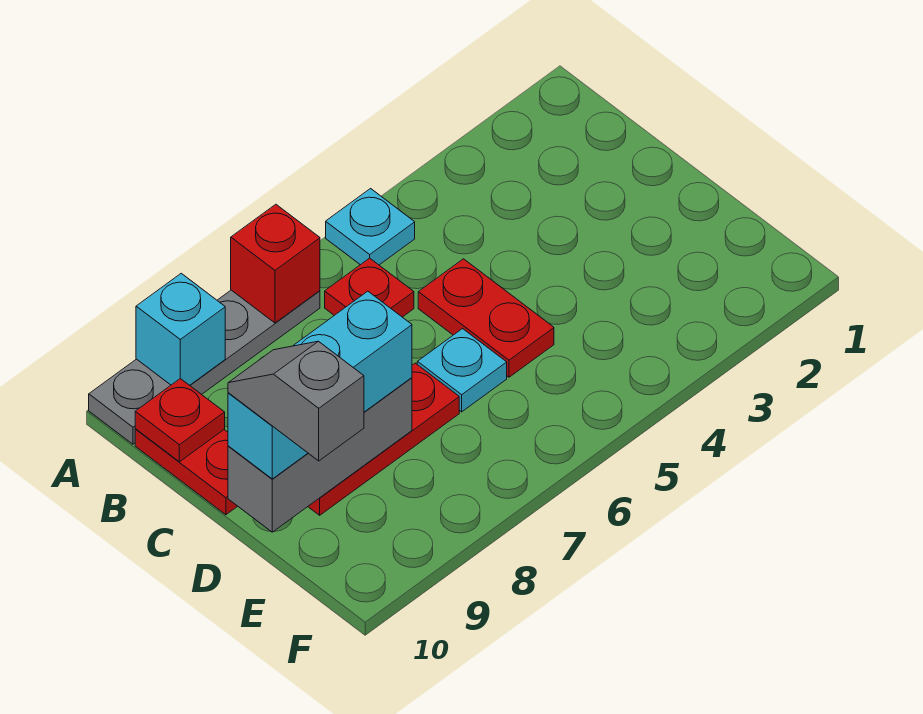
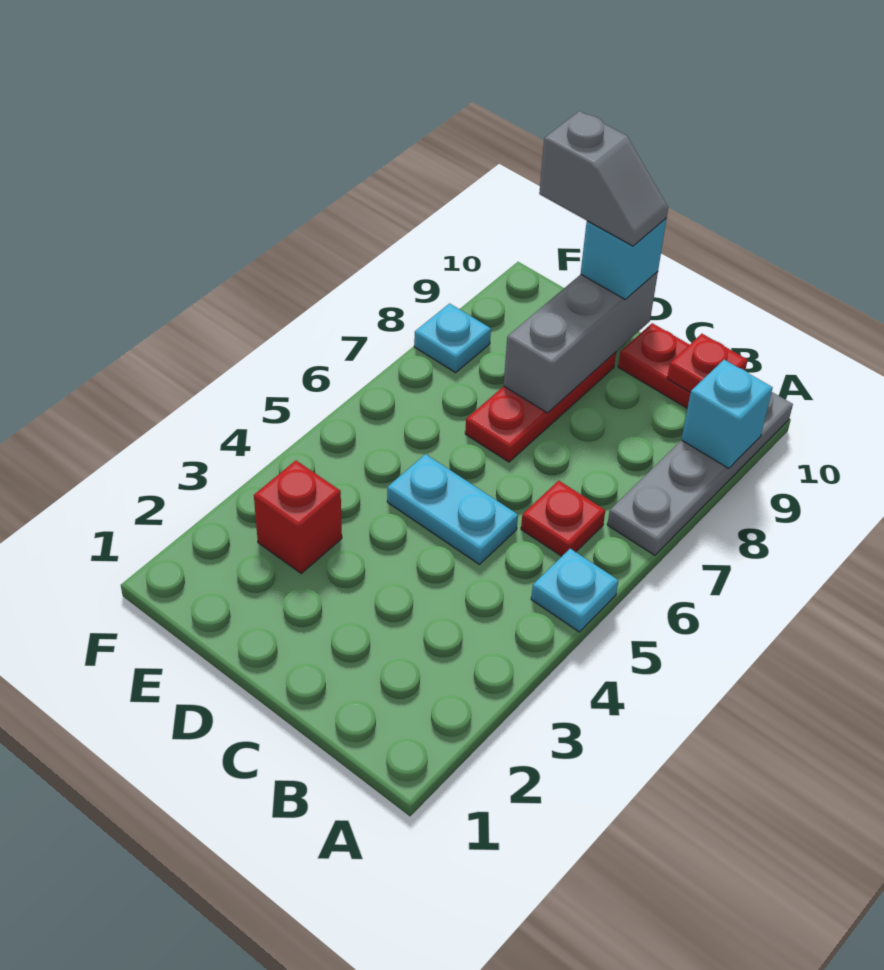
red 1x1 brick [231,204,320,323] -> red 1x1 brick moved to [254,461,342,573]
red 1x2 plate [418,259,554,377] -> cyan 1x2 plate [387,454,518,564]
cyan 1x1 plate [417,329,507,412] -> cyan 1x1 plate moved to [414,303,491,373]
cyan 1x3 brick [228,291,412,479] -> cyan 1x1 brick [581,218,667,300]

